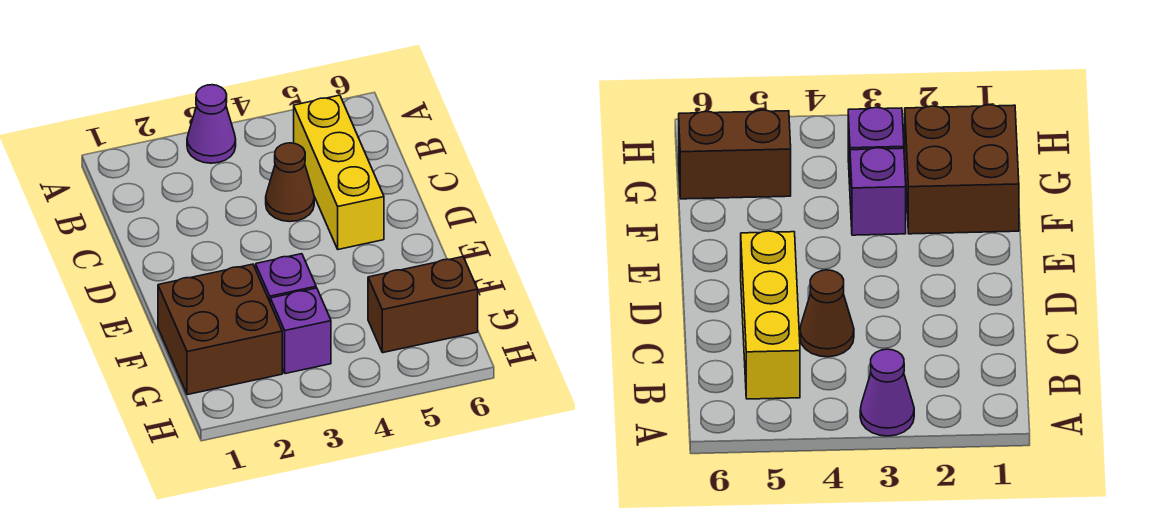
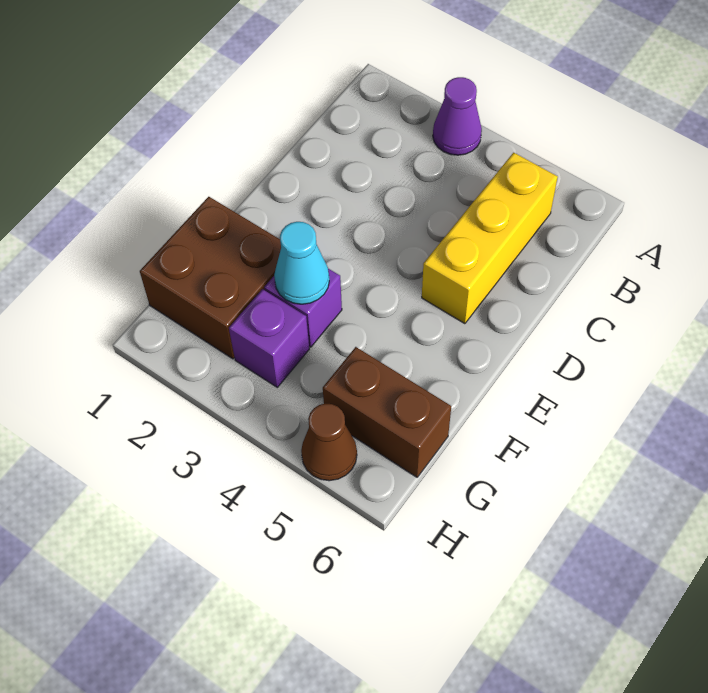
brown 1x1 cone [266,143,314,222] -> brown 1x1 cone moved to [301,403,357,481]
none -> cyan 1x1 cone [274,222,329,304]

